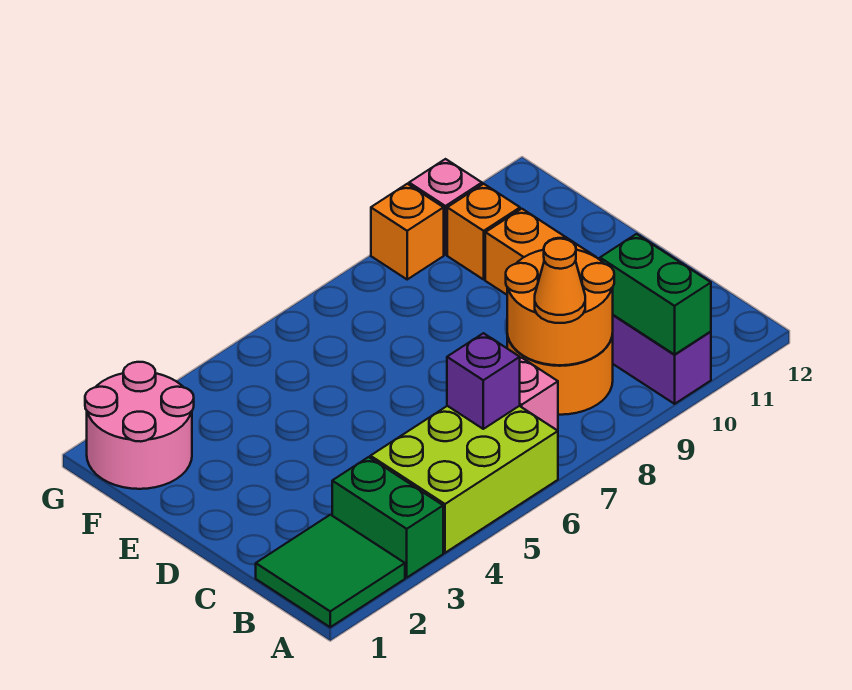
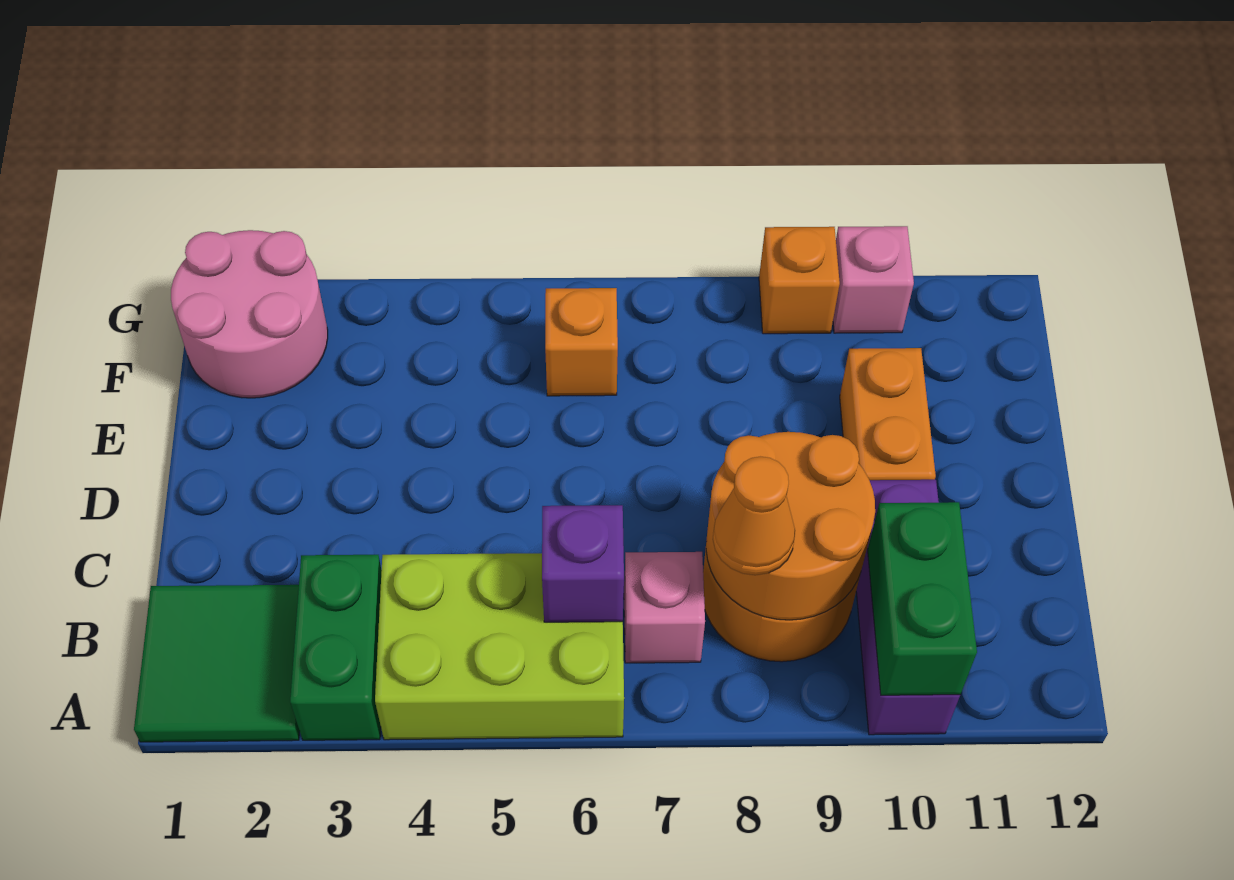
orange 1x1 brick [447,184,520,279] -> orange 1x1 brick moved to [545,288,618,396]

